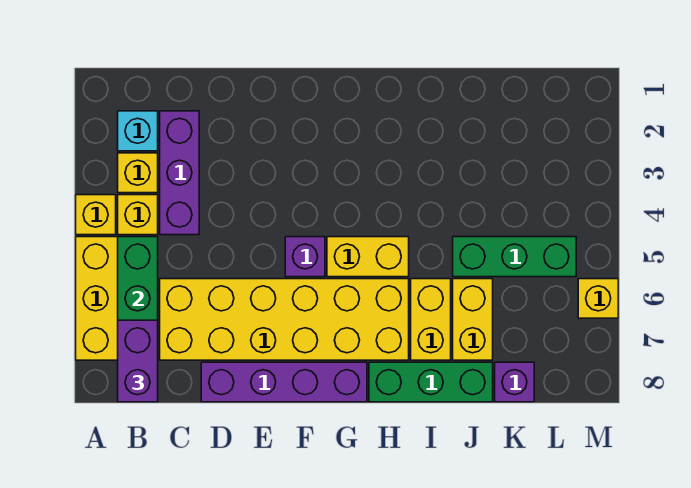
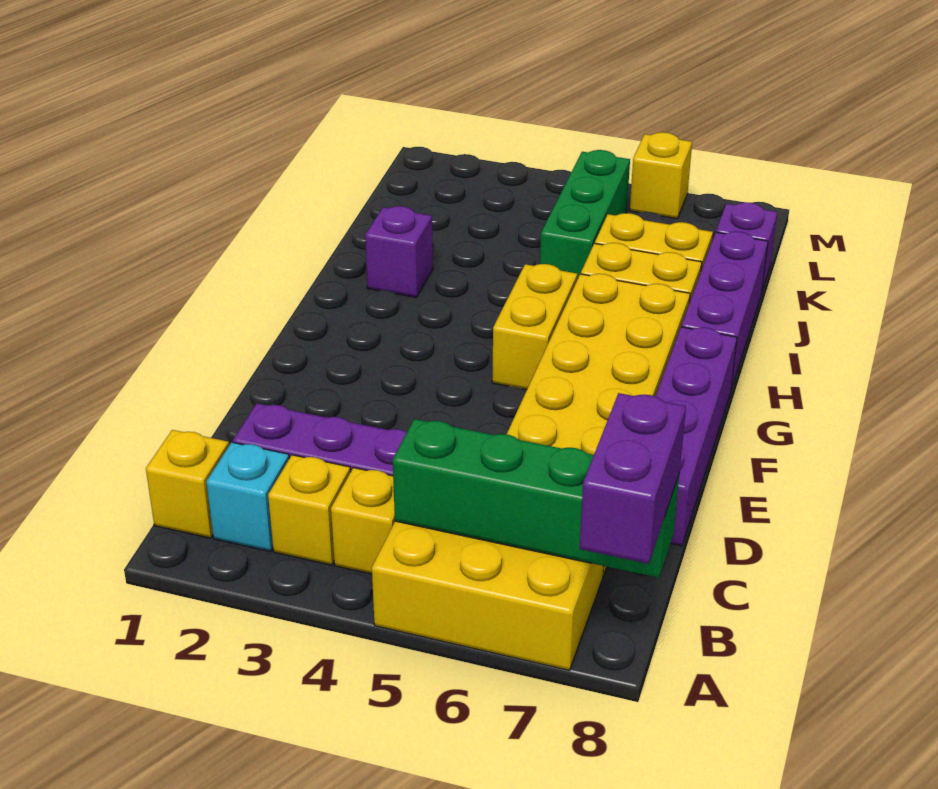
yellow 1x1 brick [76,195,116,235] -> yellow 1x1 brick moved to [146,430,229,538]
purple 1x2 brick [118,320,158,402] -> purple 1x2 brick turned to [580,393,686,564]
purple 1x1 brick [285,237,325,277] -> purple 1x1 brick moved to [365,206,433,298]
green 1x3 brick [369,362,493,402] -> purple 1x3 brick [681,231,768,389]

